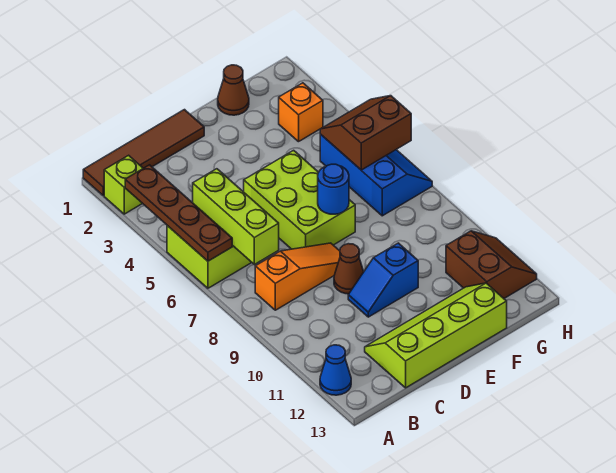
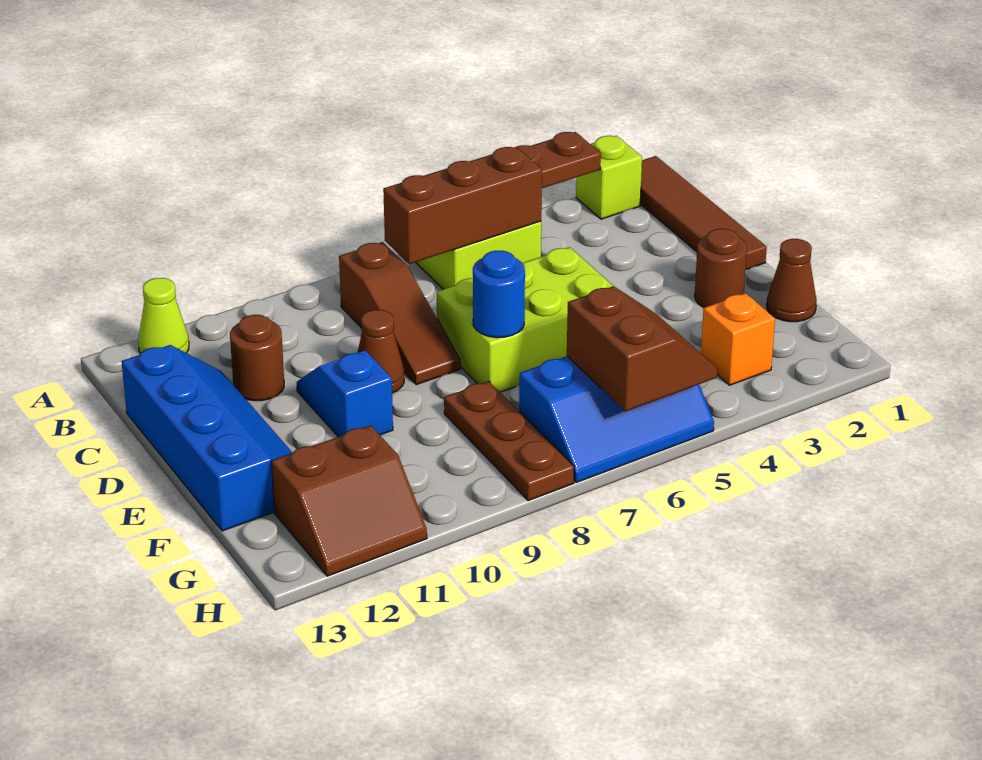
blue 1x1 cone [320,345,351,395] -> lime 1x1 cone [138,278,189,354]
lime 1x3 brick [193,169,279,264] -> brown 1x3 brick [383,147,542,264]
orange 1x3 slope [255,243,340,310] -> brown 1x3 slope [339,242,460,385]
none -> brown 1x1 round brick [230,315,284,401]
lime 2x4 slope [365,283,507,388] -> blue 2x4 slope [122,345,292,531]
none -> brown 1x1 round brick [695,229,747,308]
none -> brown 1x3 plate [444,381,574,501]

